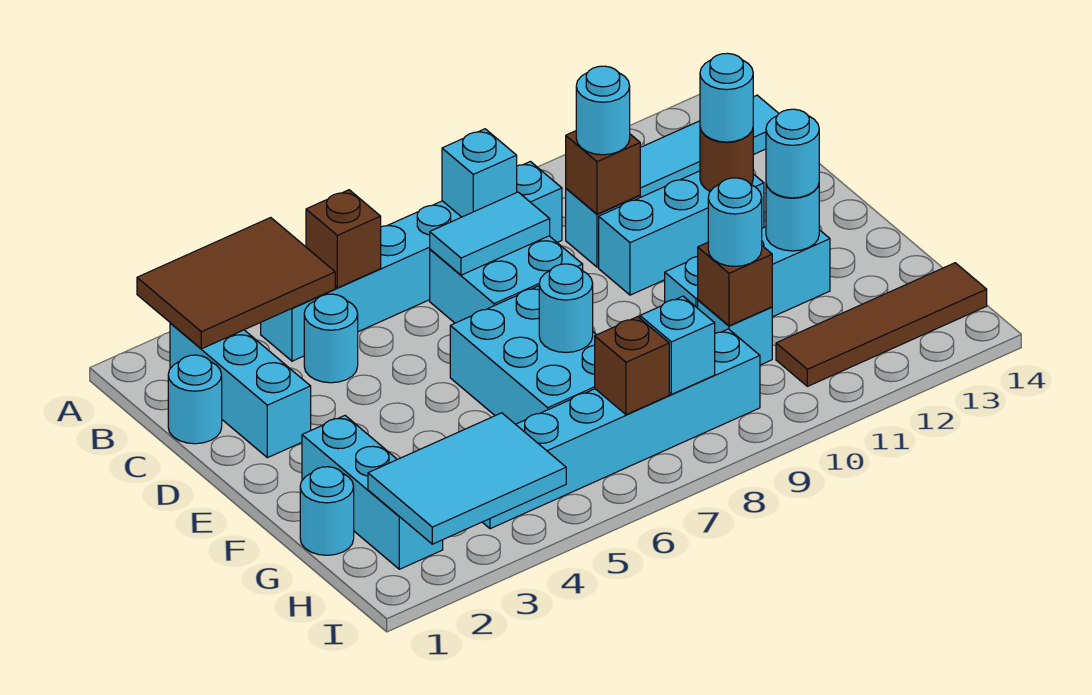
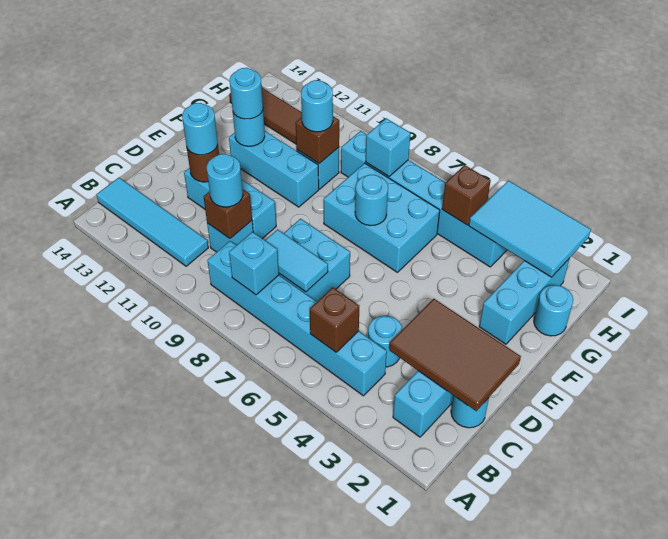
brown 2x3 tile [137,218,335,349] -> brown 2x3 tile moved to [389,299,521,411]
cyan 2x3 brick [450,286,596,424] -> cyan 2x3 brick turned to [324,163,440,272]
brown 1x1 brick [595,317,669,415] -> brown 1x1 brick moved to [442,165,491,225]

